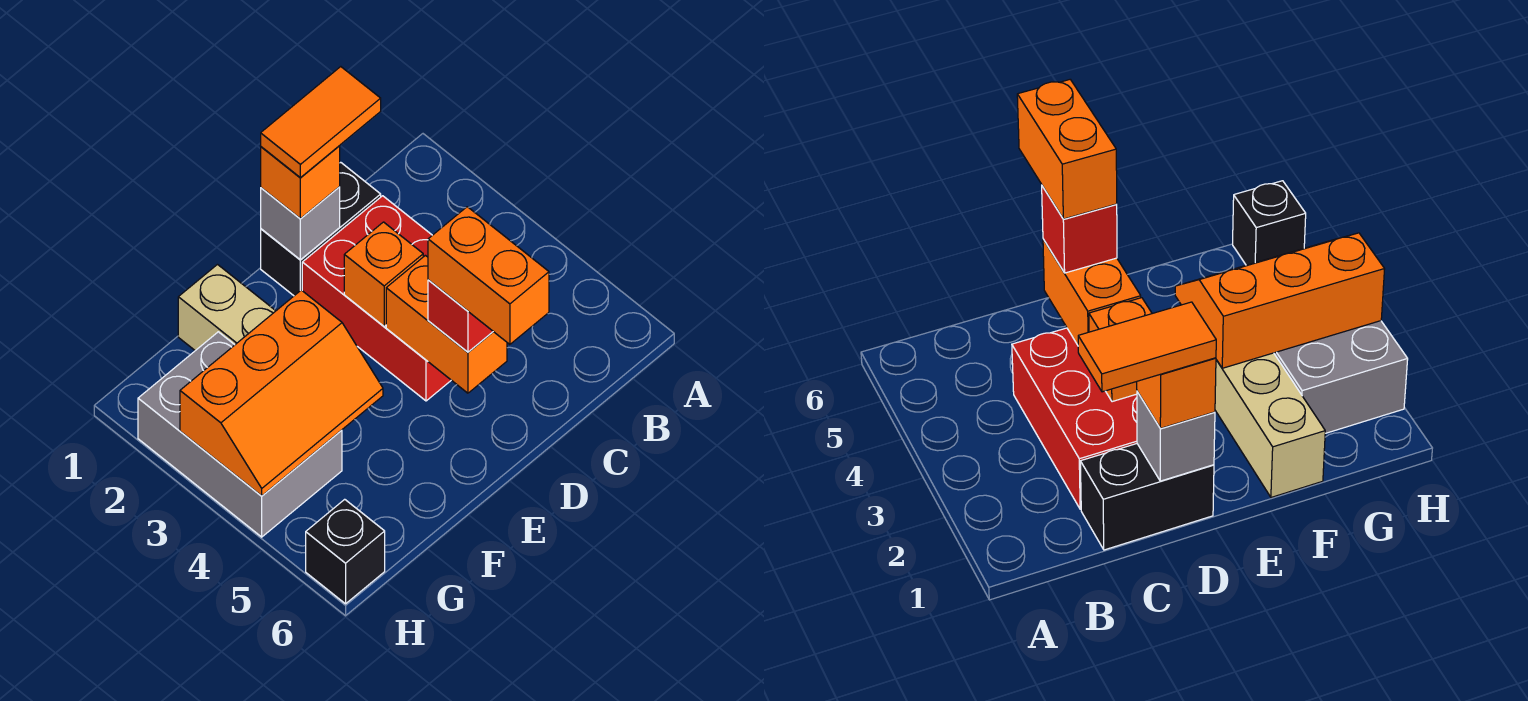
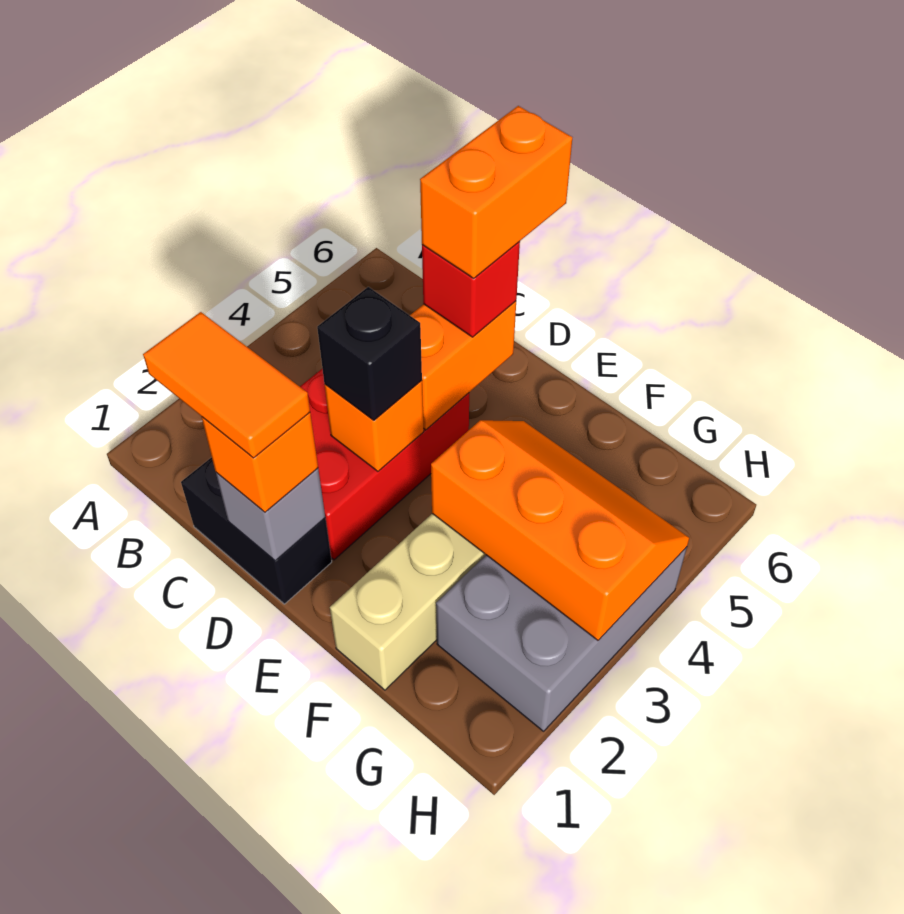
black 1x1 brick [306,499,385,604] -> black 1x1 brick moved to [317,287,422,420]

